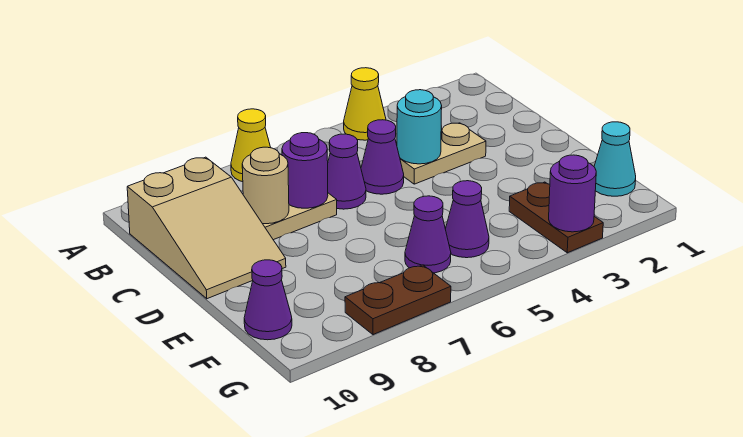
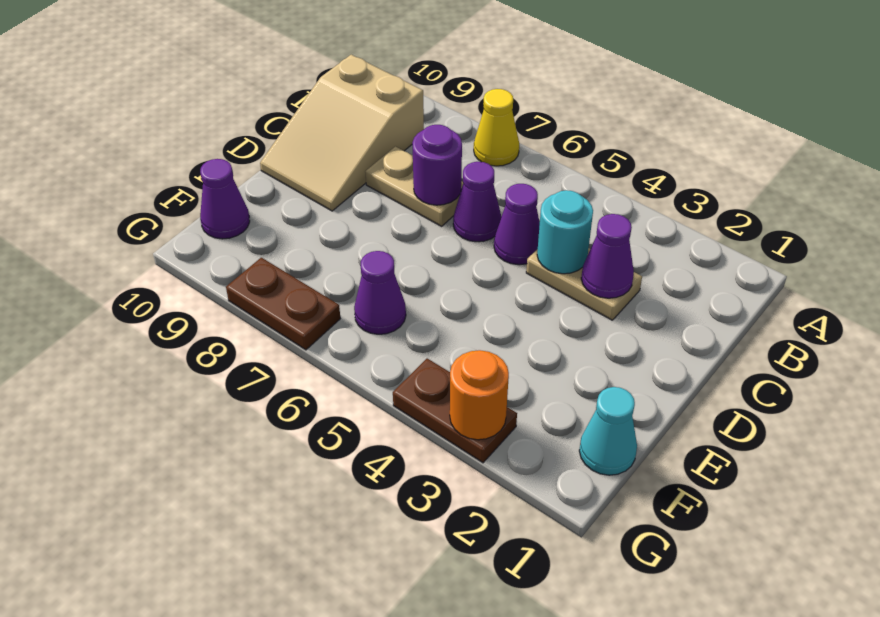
yellow 1x1 cone [344,68,386,140] -> none
tan 1x1 round brick [242,147,289,224] -> none
brown 1x2 plate [509,182,603,253] -> brown 1x2 plate turned to [393,359,517,463]
purple 1x1 cone [445,181,489,258] -> purple 1x1 cone moved to [581,214,634,298]
purple 1x1 round brick [549,155,596,232] -> orange 1x1 round brick [450,350,509,440]

